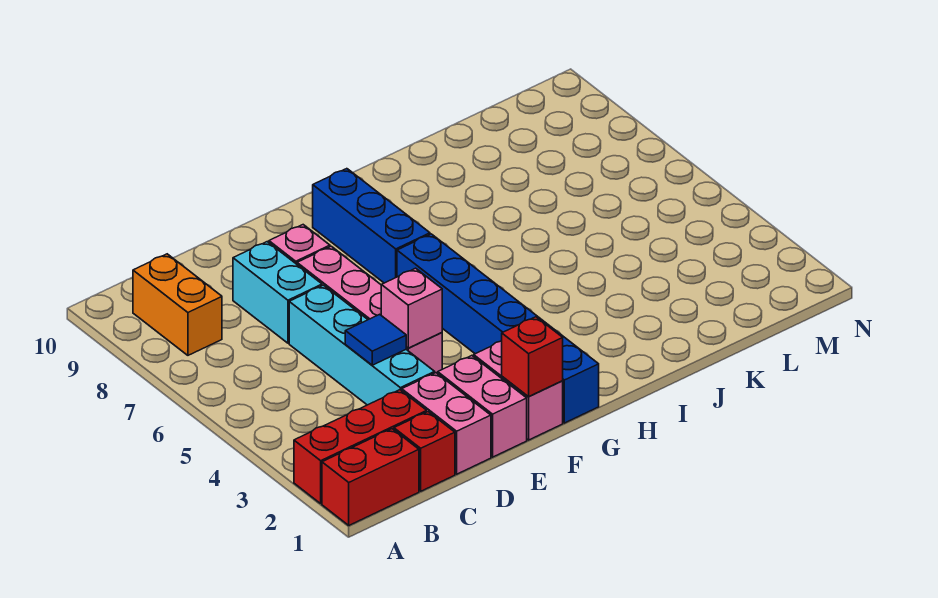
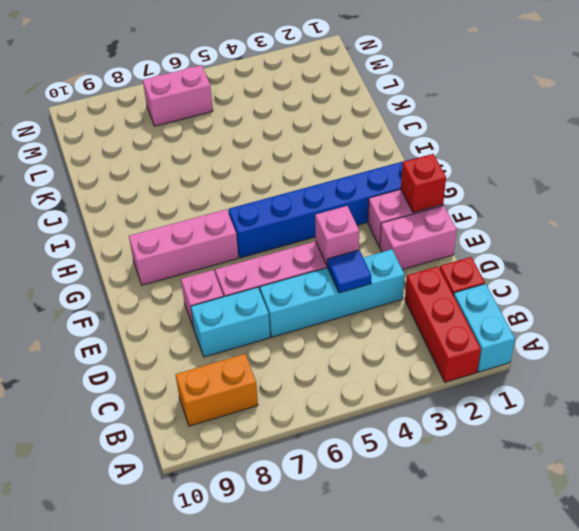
red 1x2 brick [322,429,419,525] -> cyan 1x2 brick [454,284,515,372]
pink 1x2 brick [402,373,491,474] -> pink 1x2 brick moved to [143,65,213,126]
blue 1x3 brick [313,169,430,283] -> pink 1x3 brick [129,209,238,285]

